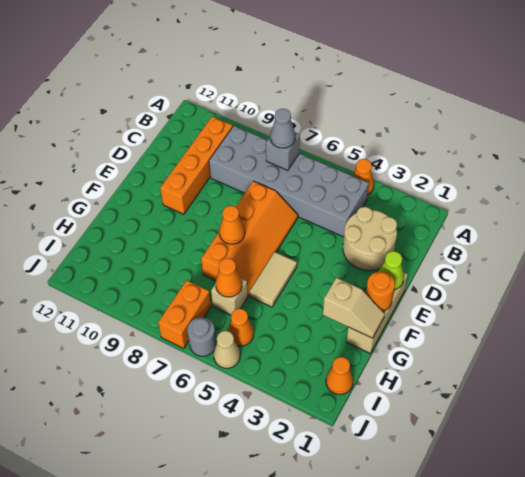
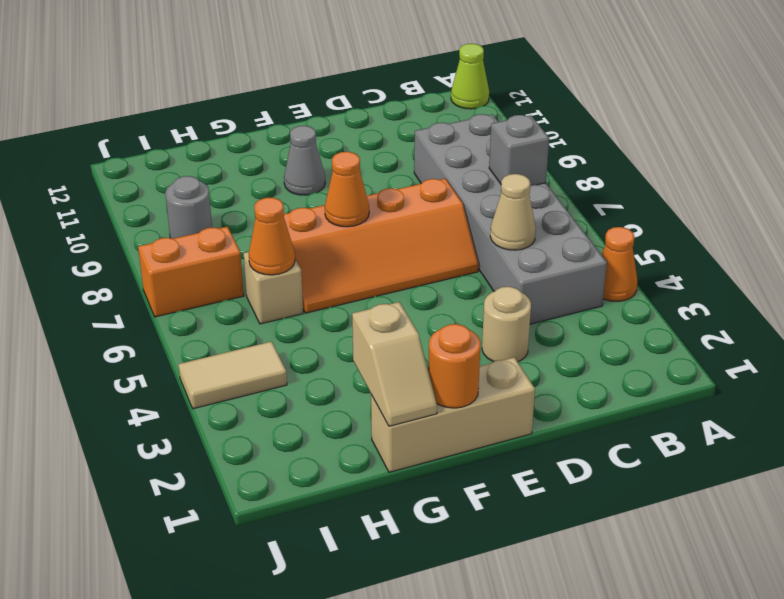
grey 1x1 cone [270,109,295,148] -> grey 1x1 cone moved to [284,126,325,195]
orange 1x4 brick [160,117,233,214] -> none
tan 2x2 round brick [343,207,397,271] -> tan 1x1 round brick [482,287,531,362]
lime 1x1 cone [378,251,404,290] -> lime 1x1 cone moved to [451,44,489,109]
tan 1x2 tile [249,252,297,307] -> tan 1x2 tile moved to [178,341,287,409]
orange 1x1 cone [326,357,353,394] -> none
orange 1x1 cone [228,309,254,346] -> none
tan 1x1 cone [214,331,240,368] -> tan 1x1 cone moved to [490,174,536,250]
grey 1x1 round brick [187,317,216,356] -> grey 1x1 round brick moved to [165,176,212,239]

